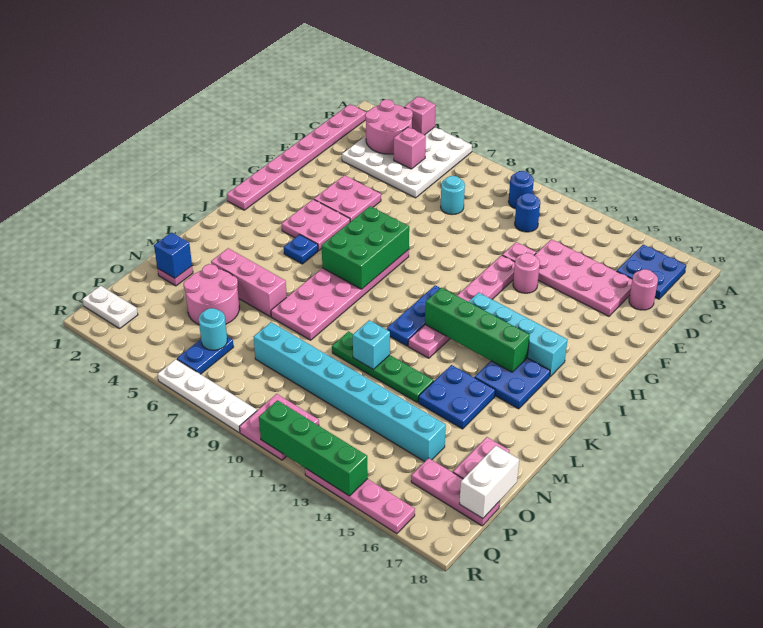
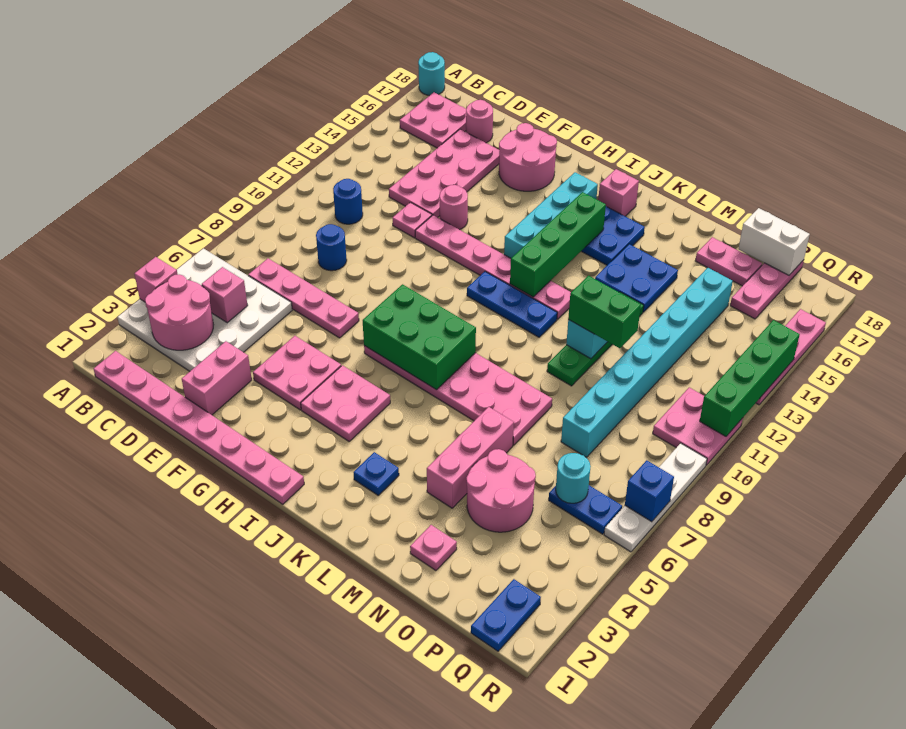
blue 1x1 round brick [508,171,534,209] -> blue 1x1 round brick moved to [316,224,347,271]
blue 2x2 plate [617,245,686,299] -> pink 2x2 plate [400,92,466,148]
none -> pink 1x4 plate [248,258,359,338]
cyan 1x1 round brick [441,176,465,215] -> cyan 1x1 round brick moved to [418,52,445,96]
none -> pink 1x2 brick [182,341,252,415]
none -> pink 2x2 round brick [499,123,557,191]
blue 1x1 plate [284,235,318,264] -> blue 1x1 plate moved to [353,452,399,495]
none -> pink 1x1 brick [598,169,639,216]
none -> green 1x2 brick [568,276,641,348]
blue 1x1 brick [154,233,192,278] -> blue 1x1 brick moved to [625,460,674,522]
white 1x2 plate [82,286,138,329] -> blue 1x2 plate [471,579,541,651]

